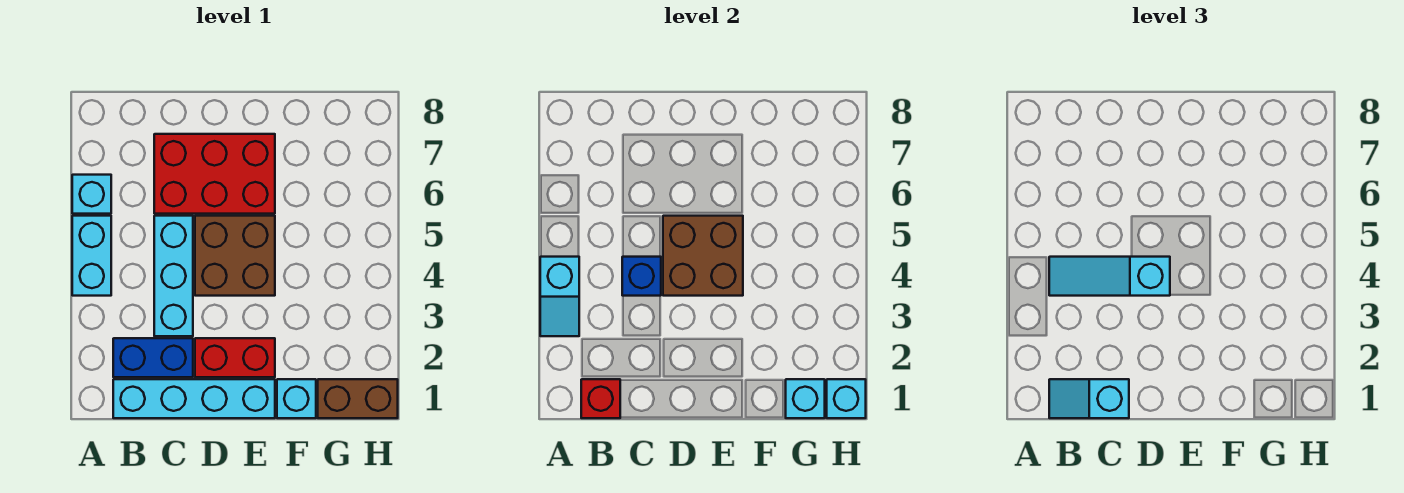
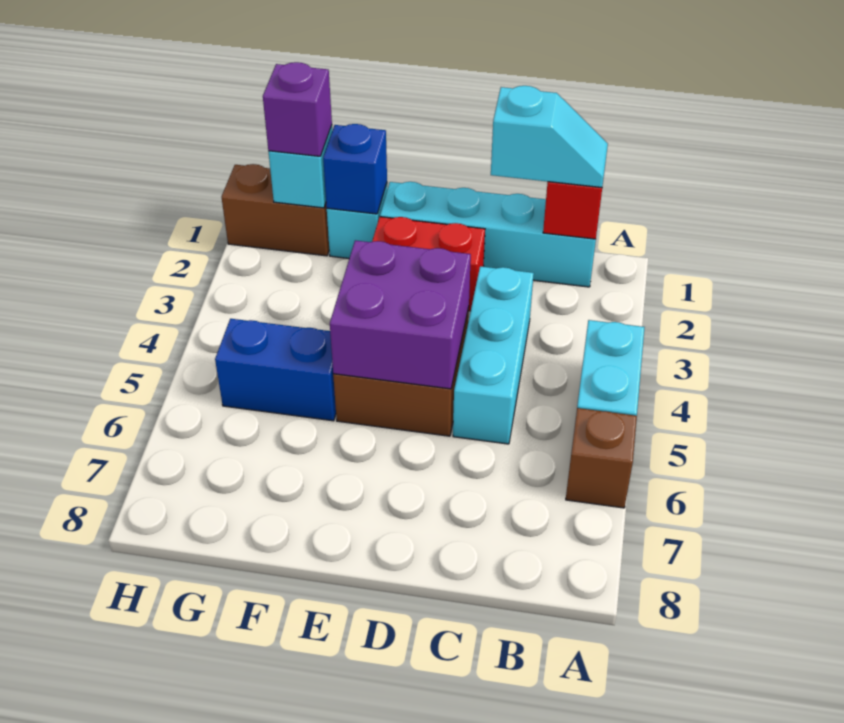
cyan 1x2 slope [540,257,579,336] -> none
cyan 1x1 brick [72,175,111,214] -> brown 1x1 brick [566,408,637,508]
blue 1x2 brick [113,338,193,377] -> blue 1x2 brick moved to [215,319,336,421]
cyan 1x3 slope [1049,257,1170,296] -> none
blue 1x1 brick [622,257,661,296] -> blue 1x1 brick moved to [323,124,387,214]
red 2x3 brick [154,134,275,214] -> none
brown 2x2 brick [663,216,743,296] -> purple 2x2 brick [330,240,471,389]
none -> purple 1x1 brick [263,62,332,156]
cyan 1x1 brick [827,379,866,418] -> none

